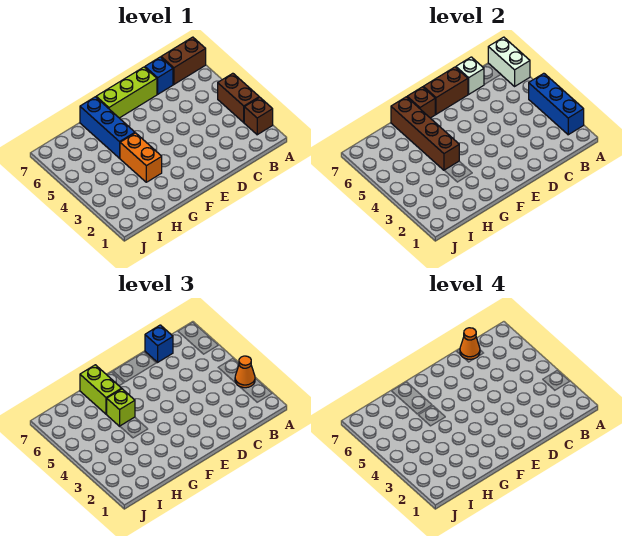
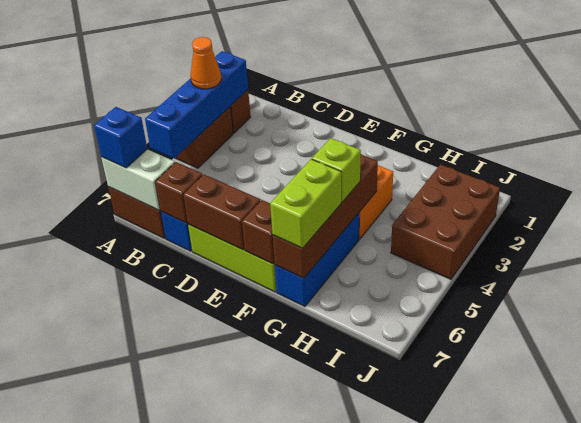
blue 1x3 brick [529,73,584,135] -> blue 1x4 brick [145,51,248,158]
white 1x2 brick [488,37,530,86] -> white 1x2 brick turned to [101,149,175,210]
white 1x1 brick [456,57,484,94] -> brown 1x1 brick [155,162,202,223]
blue 1x1 brick [145,325,173,362] -> blue 1x1 brick moved to [94,107,147,168]
orange 1x1 cone [460,328,480,359] -> none
none -> brown 2x3 brick [391,164,500,279]

